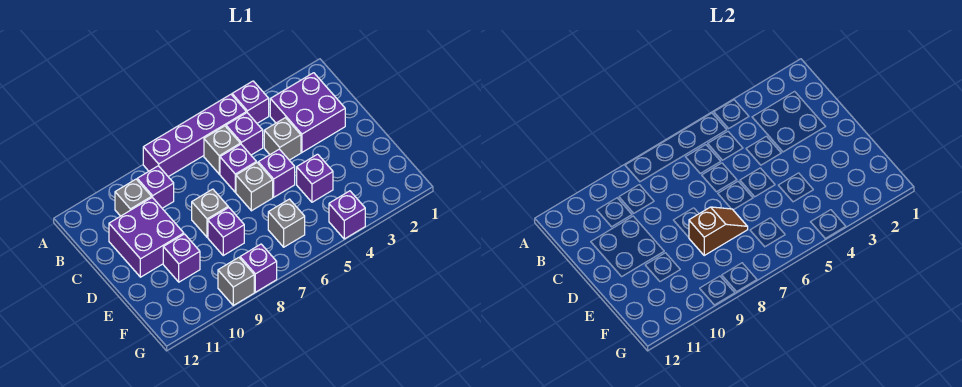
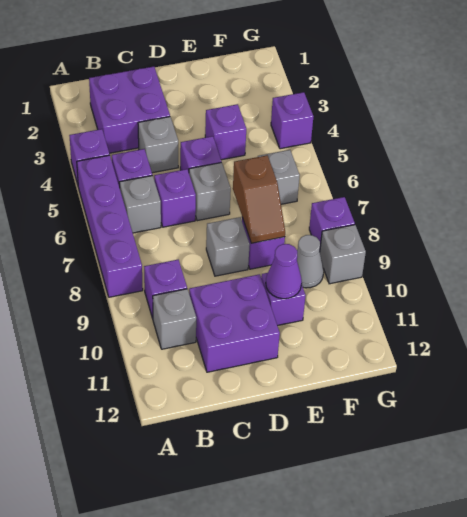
brown 1x2 slope [689,207,748,255] -> brown 1x2 slope turned to [233,155,285,243]
none -> purple 1x1 cone [266,244,302,299]
none -> grey 1x1 cone [297,235,324,288]

